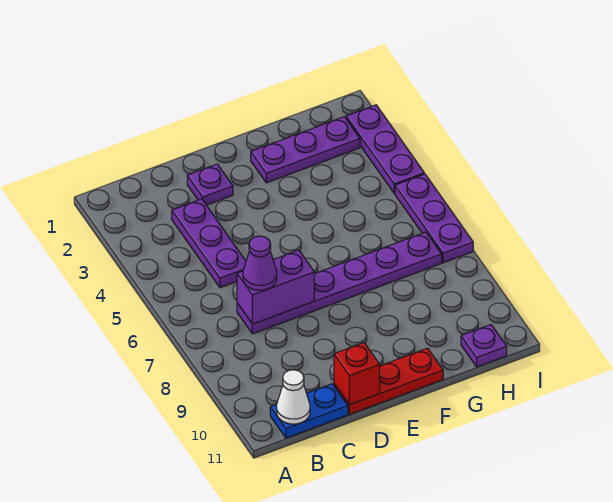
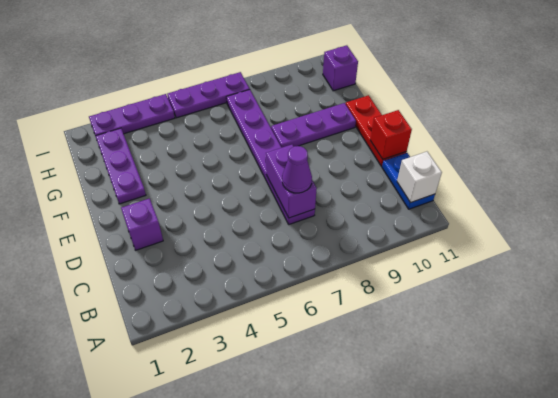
white 1x1 cone [277,370,310,424] -> white 1x1 brick [397,152,442,203]
purple 1x3 plate [172,199,246,288] -> purple 1x3 plate moved to [271,103,356,147]
purple 1x1 plate [187,164,233,205] -> purple 1x1 brick [121,198,163,250]
purple 1x1 plate [461,325,507,367] -> purple 1x1 brick [323,45,358,91]

